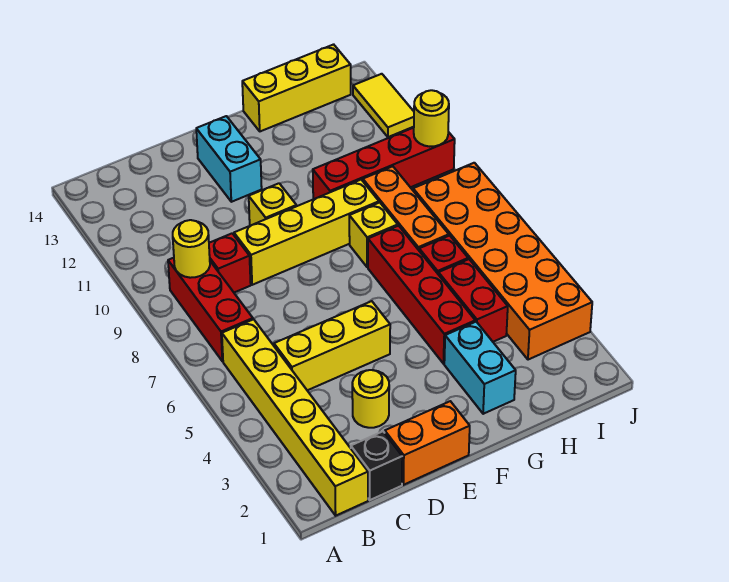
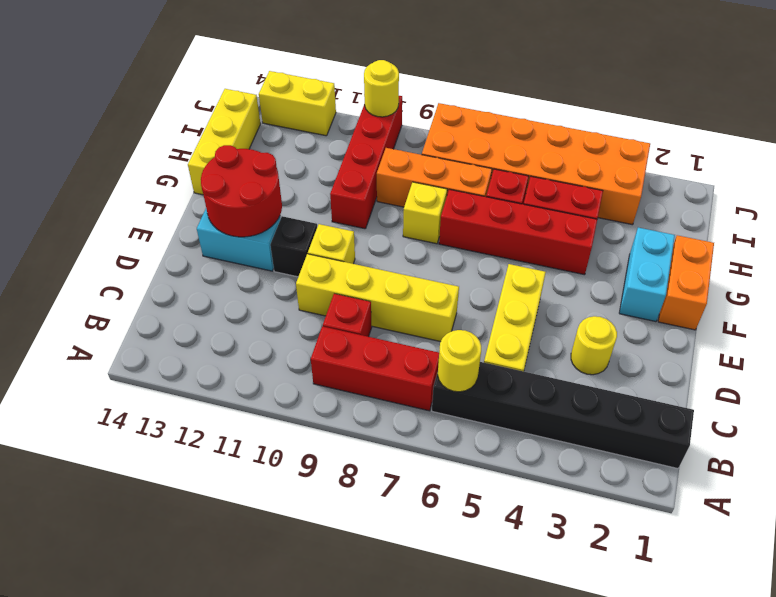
yellow 1x6 brick [222,319,368,516] -> black 1x6 brick [432,362,694,468]
yellow 1x1 round brick [173,220,210,278] -> yellow 1x1 round brick moved to [438,330,481,392]
black 1x1 brick [351,431,402,500] -> black 1x1 brick moved to [270,216,317,277]
orange 1x2 brick [385,401,470,485] -> orange 1x2 brick moved to [658,235,714,330]
yellow 1x4 brick [234,180,379,285] -> yellow 1x4 brick turned to [296,254,459,342]
none -> red 2x2 round brick [201,145,282,237]
cyan 1x2 brick [444,322,516,414] -> cyan 1x2 brick turned to [619,228,675,322]
yellow 1x2 tile [353,74,414,137] -> yellow 1x2 brick [259,71,336,136]

